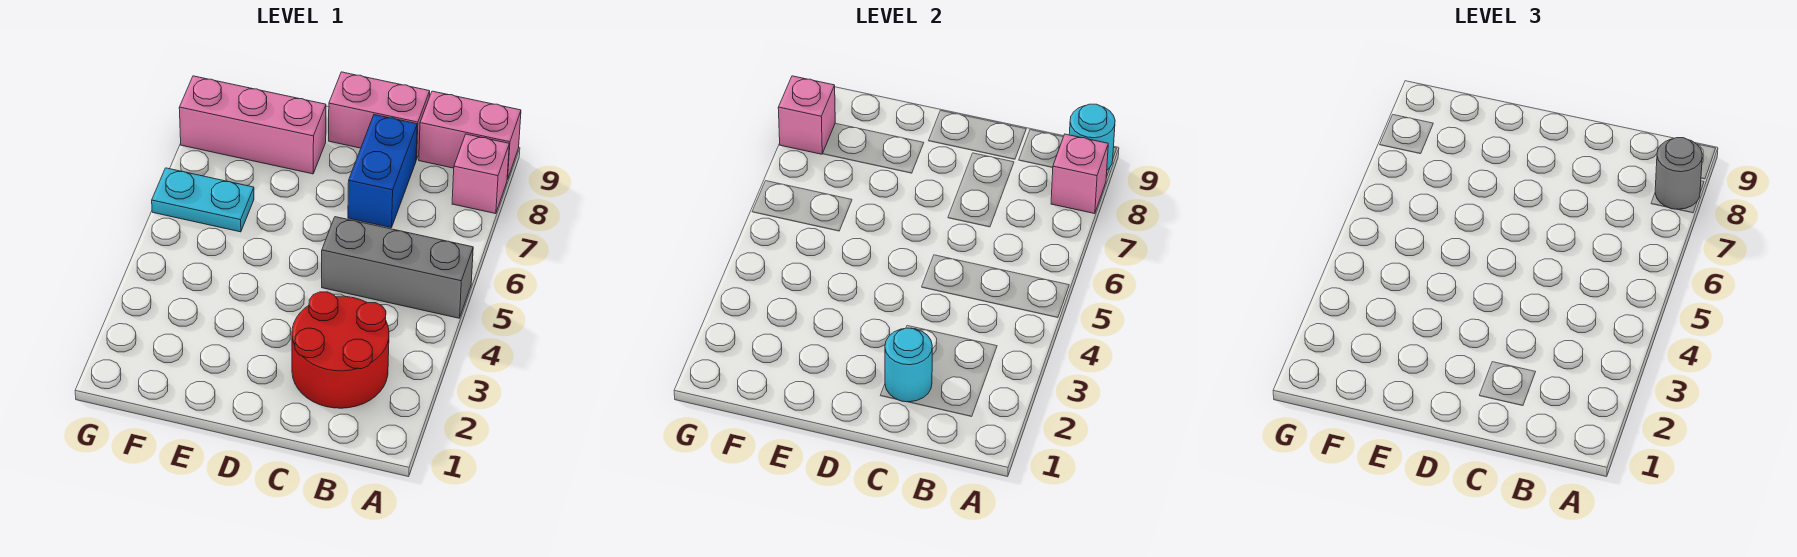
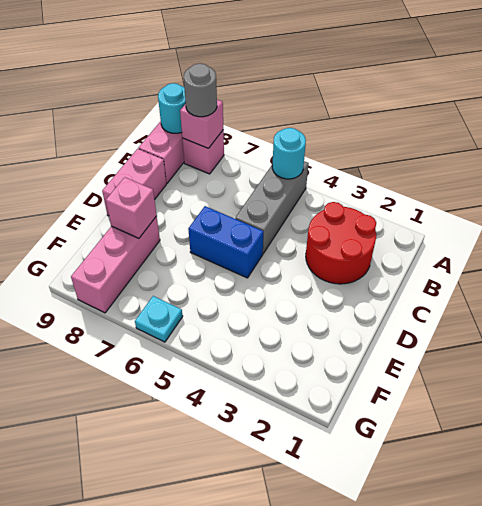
cyan 1x1 round brick [885,328,932,402] -> cyan 1x1 round brick moved to [272,128,306,179]
blue 1x2 brick [348,115,417,228] -> blue 1x2 brick moved to [188,206,263,278]
cyan 1x2 plate [152,168,254,232] -> cyan 1x1 plate [135,296,183,342]
pink 1x1 brick [778,76,835,154] -> pink 1x1 brick moved to [106,177,157,238]

